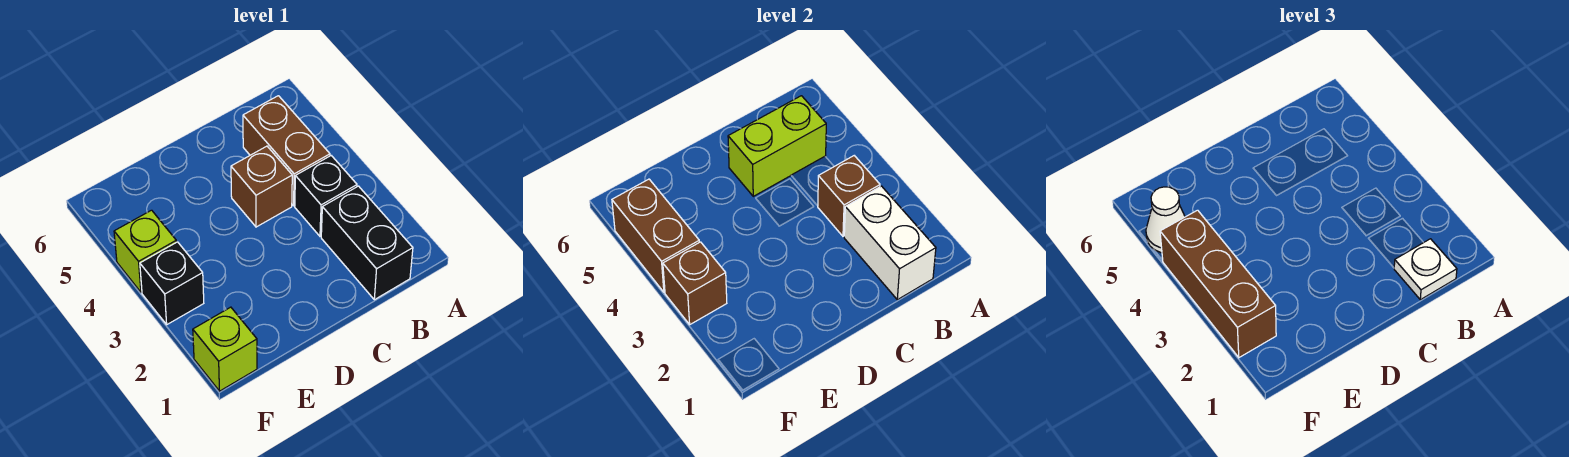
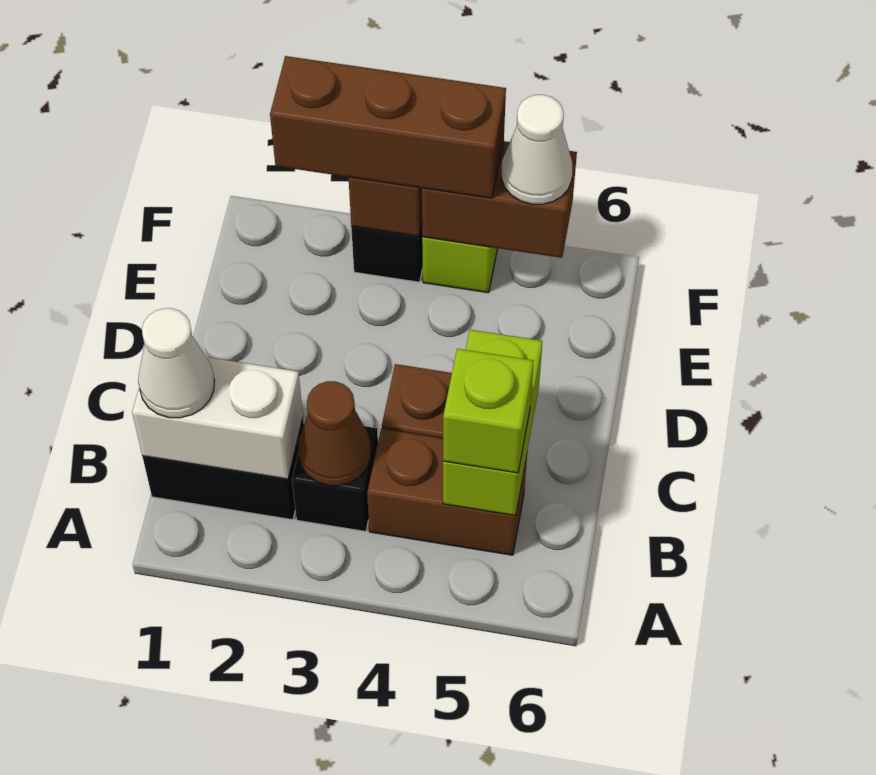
white 1x1 plate [1394,239,1457,300] -> white 1x1 cone [138,308,214,418]
brown 1x1 brick [818,156,880,236] -> brown 1x1 cone [298,381,371,486]
lime 1x1 brick [193,307,257,391] -> lime 1x1 brick moved to [443,349,533,473]

